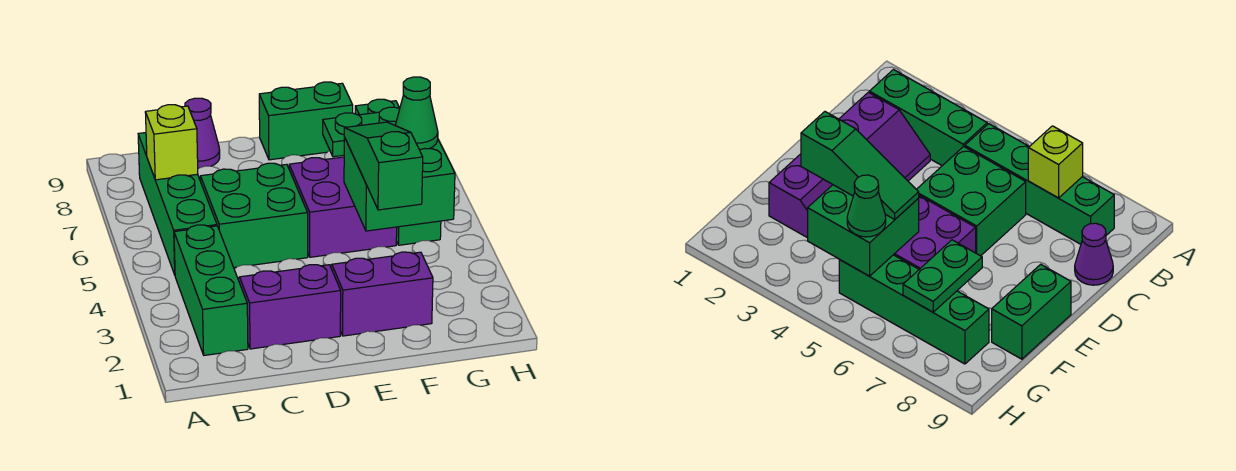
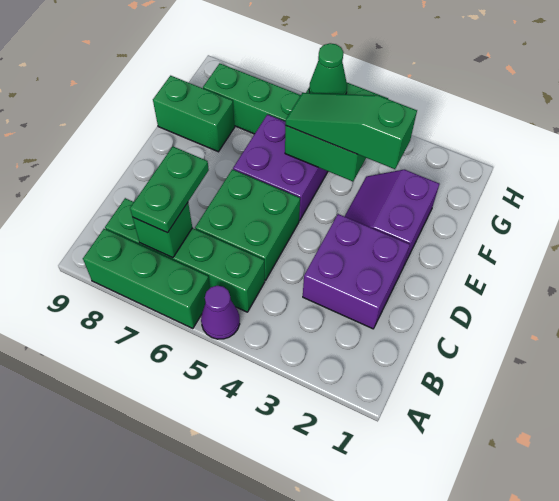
green 1x3 brick [174,225,248,355] -> green 1x3 brick moved to [83,229,210,328]
lime 1x1 brick [145,105,198,180] -> green 1x1 brick [133,203,192,258]
purple 2x2 slope [238,265,341,349] -> purple 2x2 brick [303,214,410,329]
purple 1x1 cone [185,98,220,169] -> purple 1x1 cone moved to [201,286,240,339]
green 1x2 brick [259,82,353,160] -> green 1x2 brick turned to [153,76,235,152]
green 1x2 plate [323,107,400,157] -> green 1x2 plate moved to [130,146,209,233]

